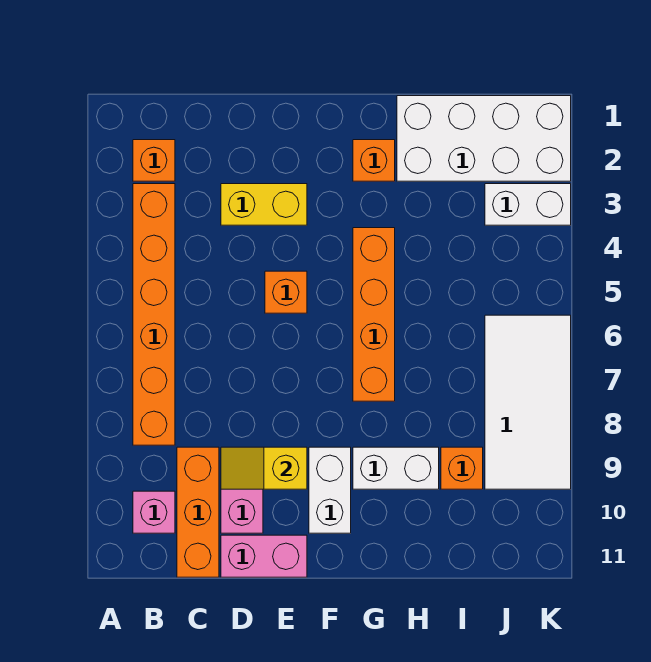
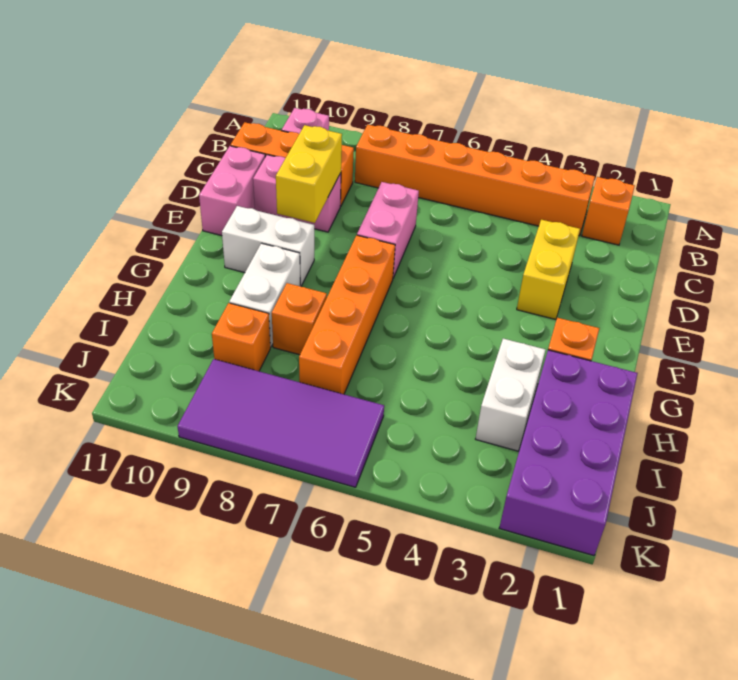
none -> pink 1x2 brick [357,182,419,278]
yellow 1x2 slope [221,447,307,489] -> yellow 1x2 brick [276,125,342,223]
orange 1x1 brick [265,271,307,313] -> orange 1x1 brick moved to [272,283,327,355]
orange 1x4 brick [353,228,395,401] -> orange 1x4 brick turned to [299,235,395,394]
white 2x4 brick [397,96,571,181] -> purple 2x4 brick [499,350,638,556]
white 1x2 brick [485,184,571,225] -> white 1x2 brick moved to [476,339,545,451]
white 2x4 tile [485,315,571,489] -> purple 2x4 tile [177,359,384,487]

